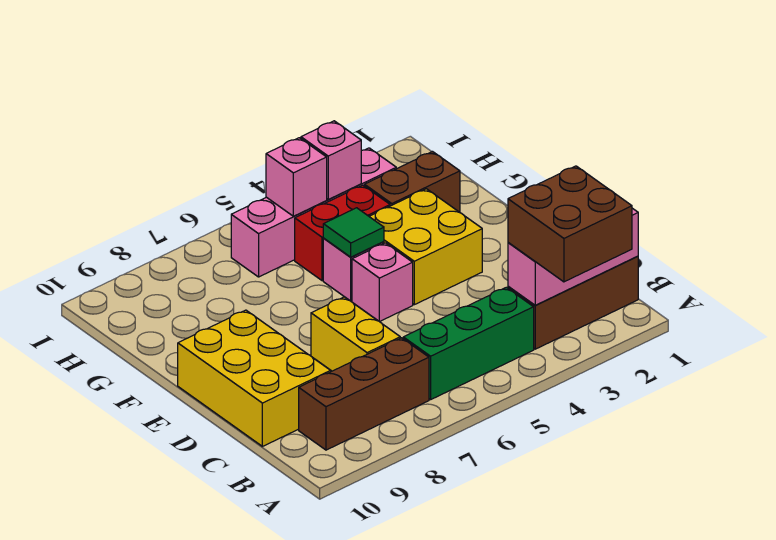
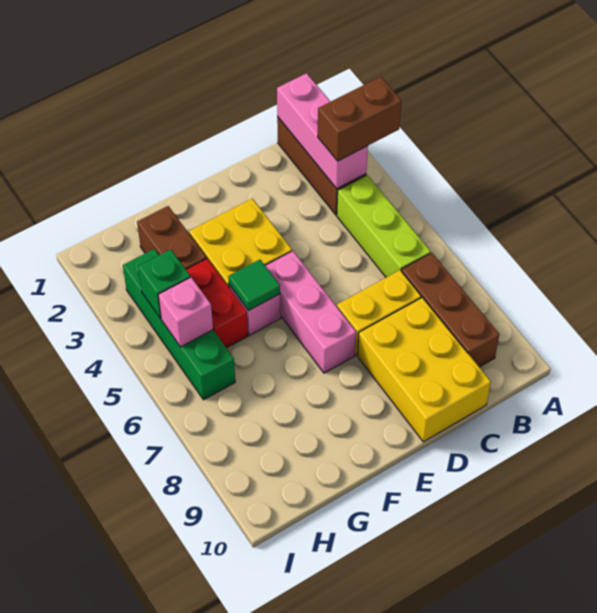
brown 2x2 brick [508,166,632,282] -> brown 1x2 brick [318,77,402,161]
green 1x3 brick [403,287,534,400] -> lime 1x3 brick [337,175,431,277]
yellow 2x3 brick [178,310,331,446] -> yellow 2x3 brick turned to [358,297,491,442]
pink 1x1 brick [352,243,413,322] -> pink 1x3 brick [265,251,356,373]
pink 1x4 brick [231,148,396,277] -> green 1x4 brick [123,249,235,400]
pink 1x1 brick [301,121,361,199] -> green 1x1 brick [138,249,190,319]

